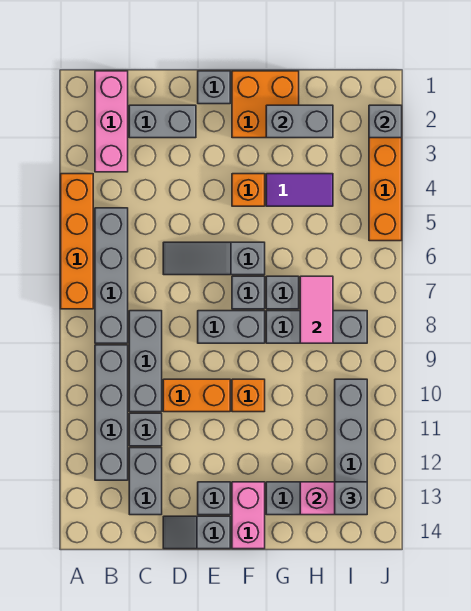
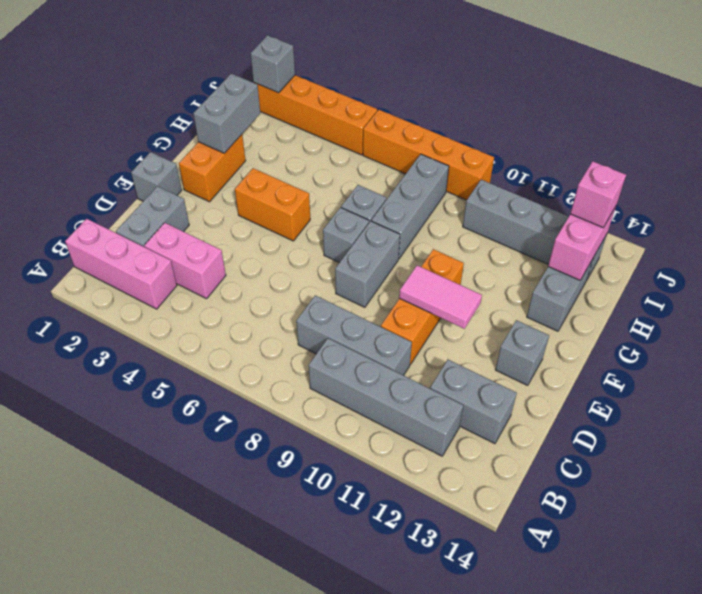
orange 1x4 brick [61,174,93,309] -> orange 1x4 brick moved to [363,110,494,200]
grey 1x4 brick [95,208,128,343] -> none
grey 1x1 brick [129,413,162,446] -> none
grey 1x3 slope [163,242,265,275] -> none
grey 1x2 slope [163,516,230,549] -> none
orange 2x2 brick [232,71,299,138] -> orange 1x2 brick [179,135,246,202]
orange 1x1 brick [232,174,265,206] -> orange 1x2 brick [235,168,310,241]
pink 1x2 brick [232,482,265,549] -> pink 1x2 brick moved to [144,223,226,299]
purple 1x2 tile [266,174,333,206] -> none
pink 1x2 tile [300,276,333,343] -> pink 1x2 tile moved to [399,265,482,329]
grey 1x1 brick [335,482,367,515] -> pink 1x1 brick [570,161,626,227]

